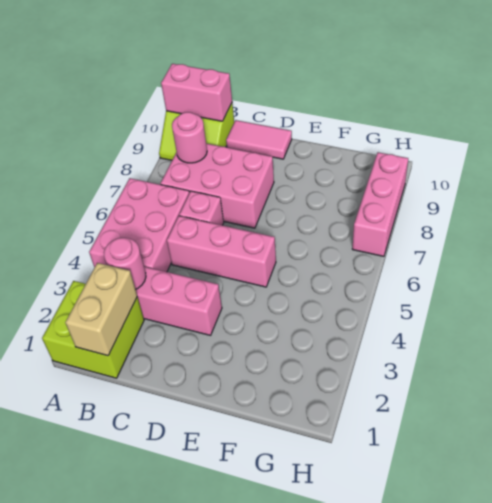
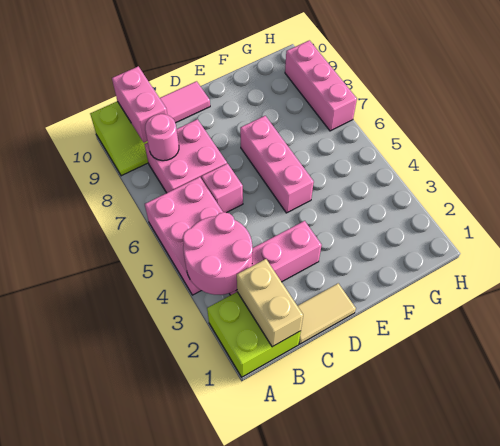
pink 1x2 brick [161,64,232,121] -> pink 1x2 brick turned to [112,66,167,142]
pink 1x1 round brick [104,238,146,289] -> pink 2x2 round brick [183,212,253,295]
pink 2x3 brick [160,143,274,228] -> pink 2x2 brick [145,119,227,193]
none -> tan 1x2 tile [298,283,356,344]
pink 1x3 brick [167,216,276,287] -> pink 1x3 brick turned to [240,116,314,213]

